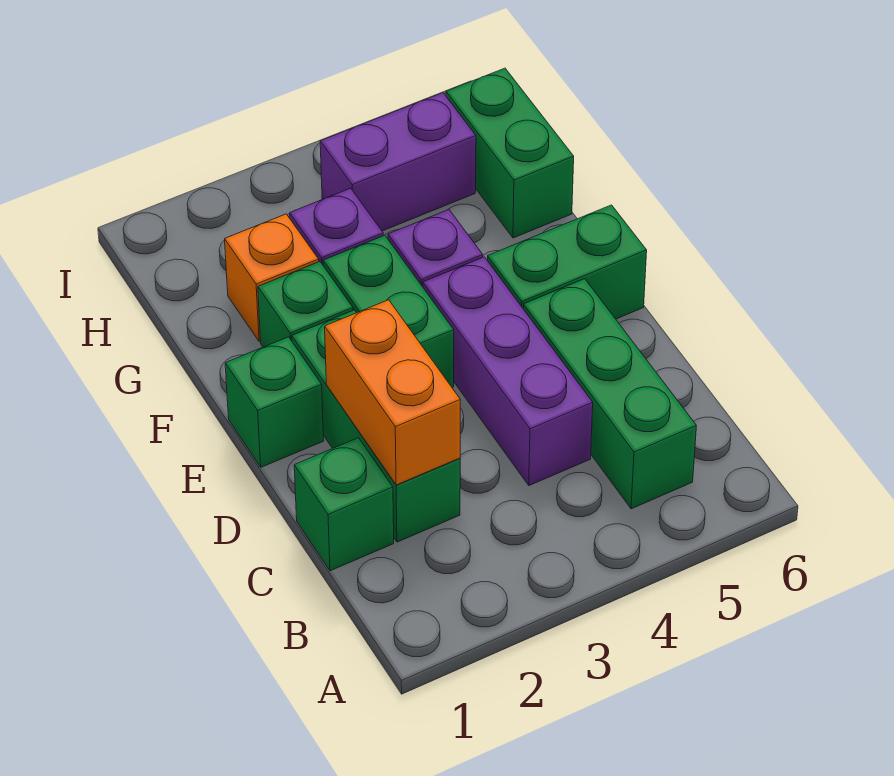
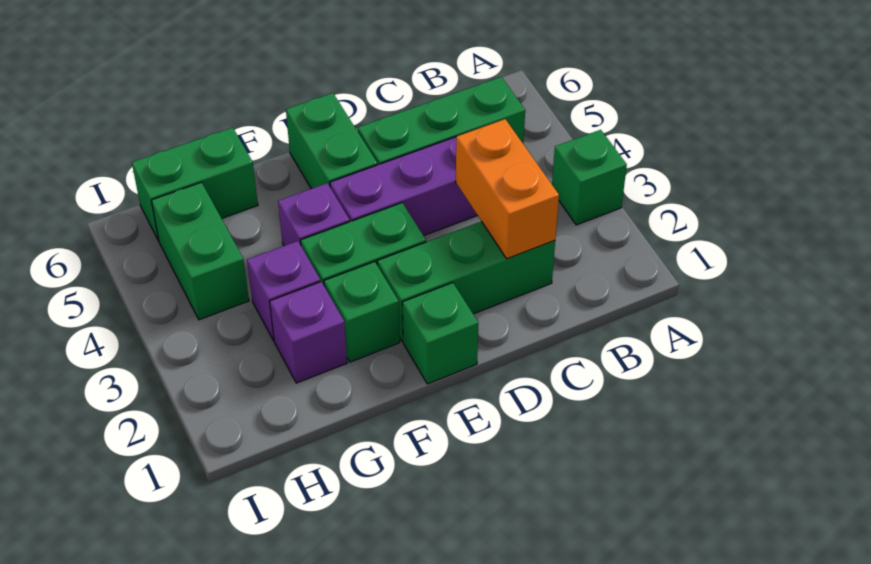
green 1x1 brick [294,438,394,571] -> green 1x1 brick moved to [552,130,627,225]
orange 1x2 brick [325,300,460,485] -> orange 1x2 brick turned to [456,119,559,259]
orange 1x1 brick [225,214,319,342] -> purple 1x1 brick [270,282,347,383]
purple 1x2 brick [320,93,476,231] -> green 1x2 brick [151,182,249,320]

